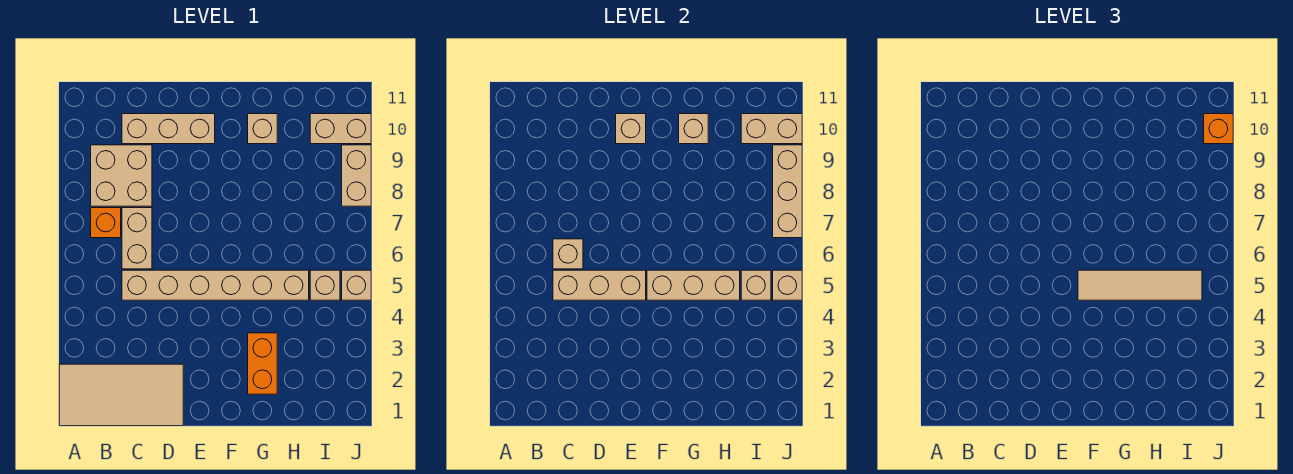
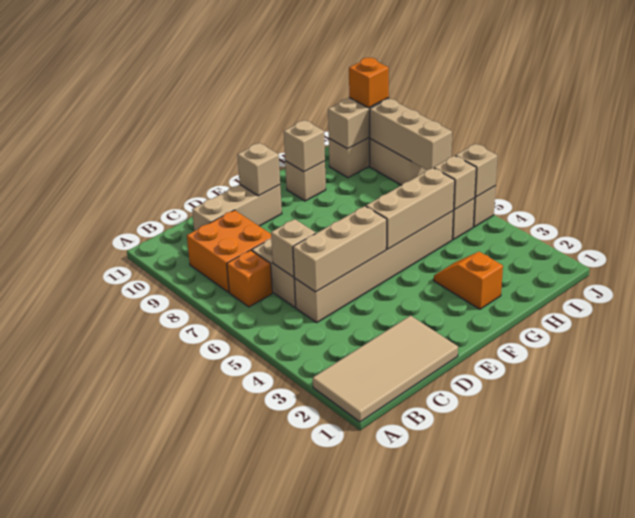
tan 2x2 brick [91,145,152,206] -> orange 2x2 brick [187,210,271,292]
tan 1x4 tile [1078,270,1202,300] -> none
orange 1x2 brick [248,333,277,394] -> orange 1x2 slope [434,252,503,309]

